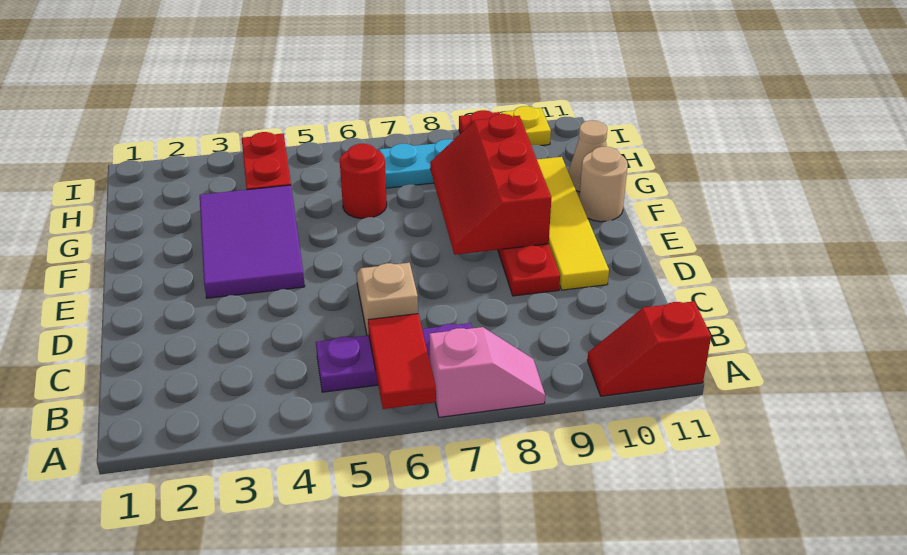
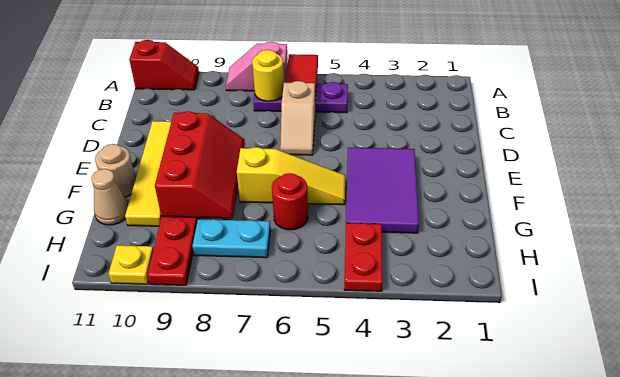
none -> yellow 1x1 round brick [252,50,284,101]
none -> yellow 1x3 slope [237,147,345,205]

